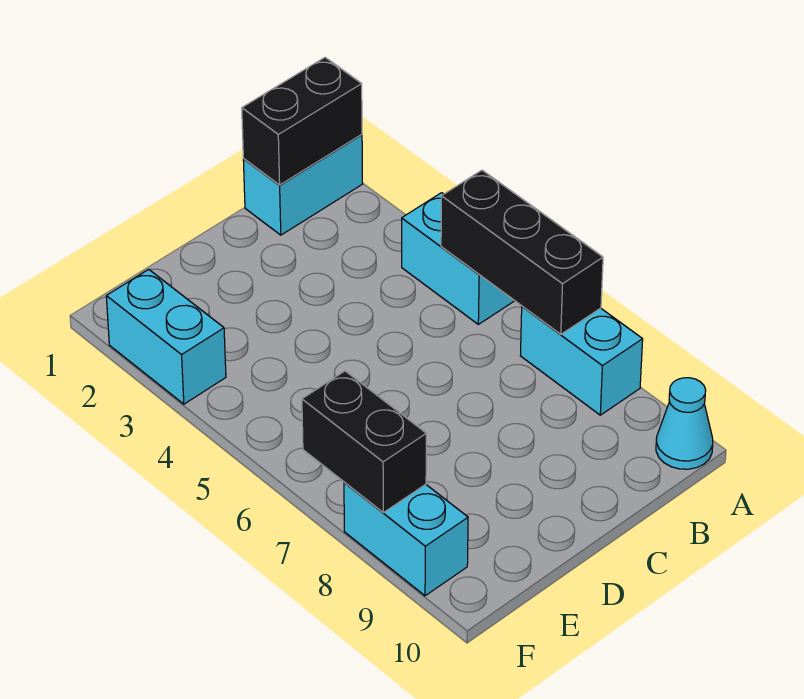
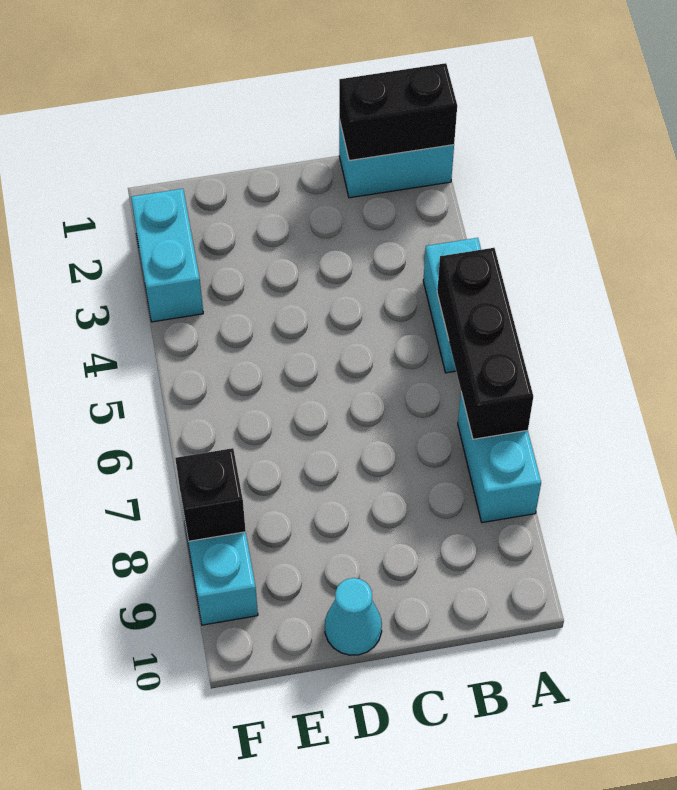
cyan 1x1 cone [656,378,713,469] -> cyan 1x1 cone moved to [325,578,382,655]
black 1x2 brick [302,371,426,512] -> black 1x1 brick [175,448,246,541]

